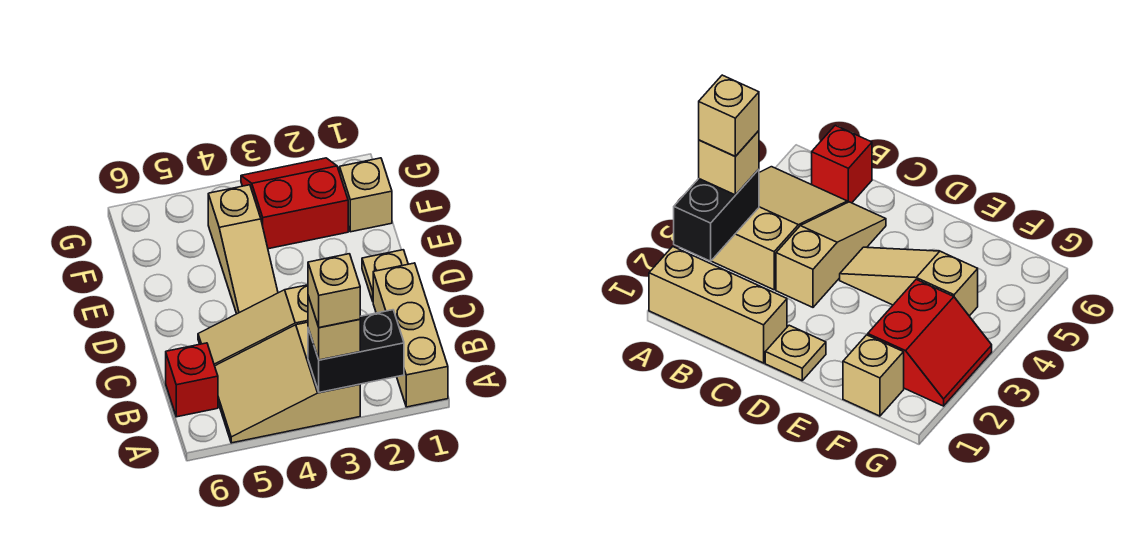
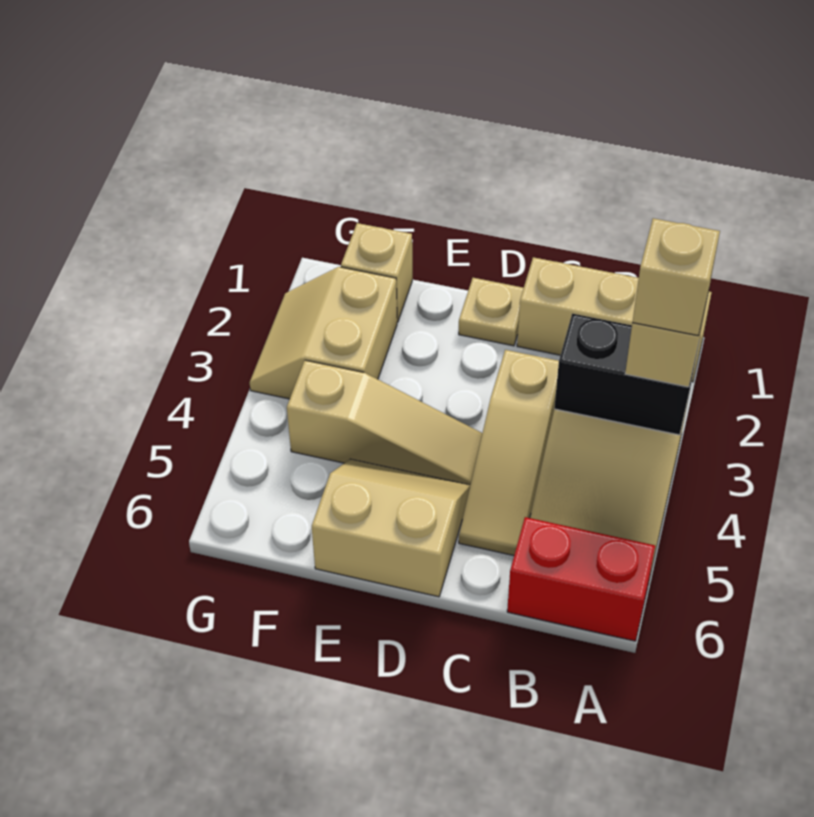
black 1x2 brick [308,310,404,393] -> black 1x2 brick turned to [554,314,699,435]
red 1x1 brick [166,343,218,417] -> red 1x2 brick [507,517,655,641]
none -> tan 2x2 slope [312,459,470,597]
red 2x2 slope [241,158,348,249] -> tan 2x2 slope [250,267,397,399]

